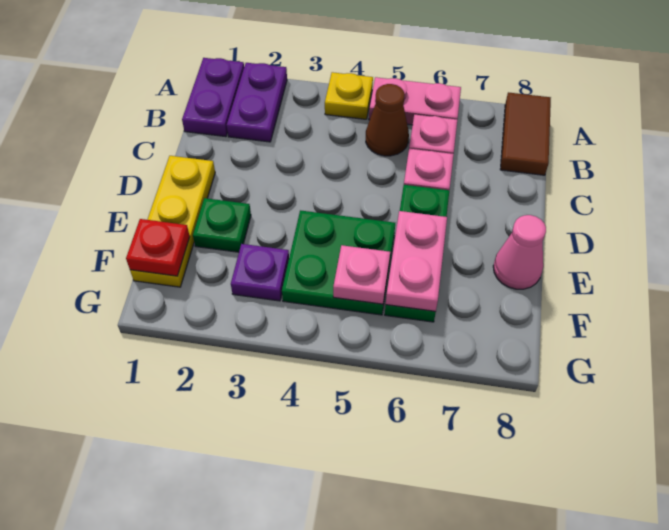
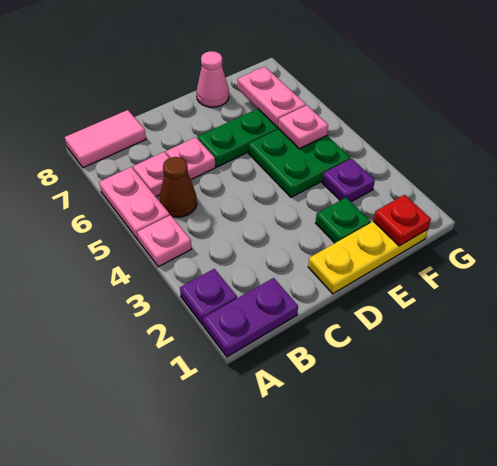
purple 1x2 plate [227,63,287,142] -> purple 1x1 plate [180,269,237,325]
yellow 1x1 plate [325,72,373,119] -> pink 1x1 plate [137,215,192,267]
brown 1x2 tile [500,92,551,175] -> pink 1x2 tile [65,110,146,168]
pink 1x2 plate [386,211,447,312] -> pink 1x2 plate turned to [238,67,306,128]

